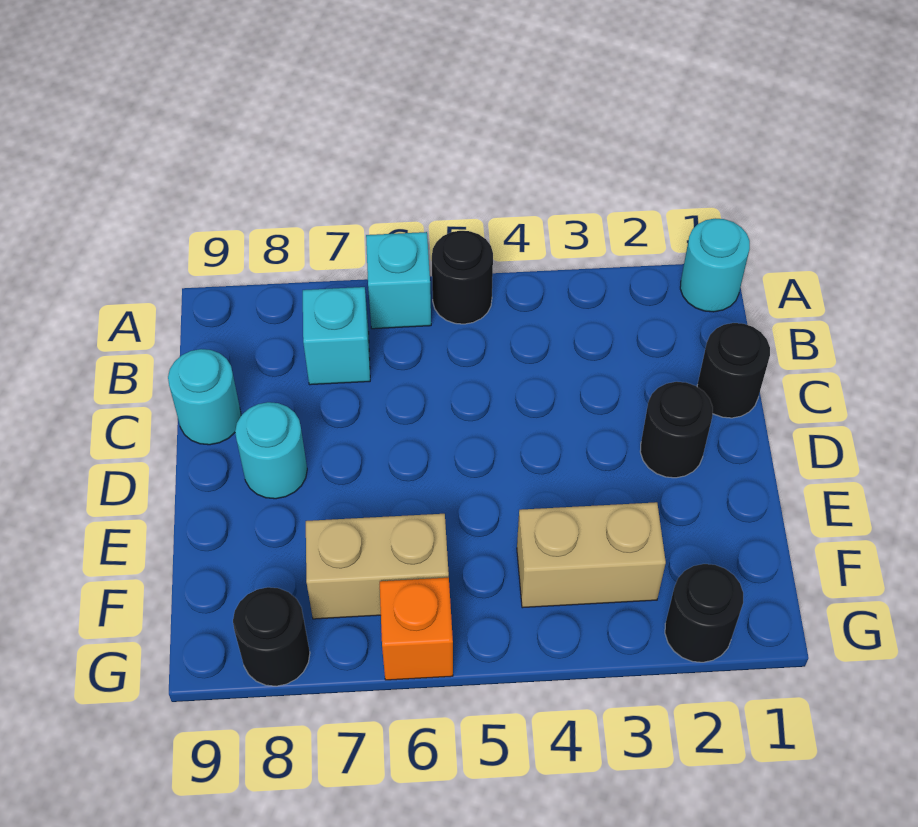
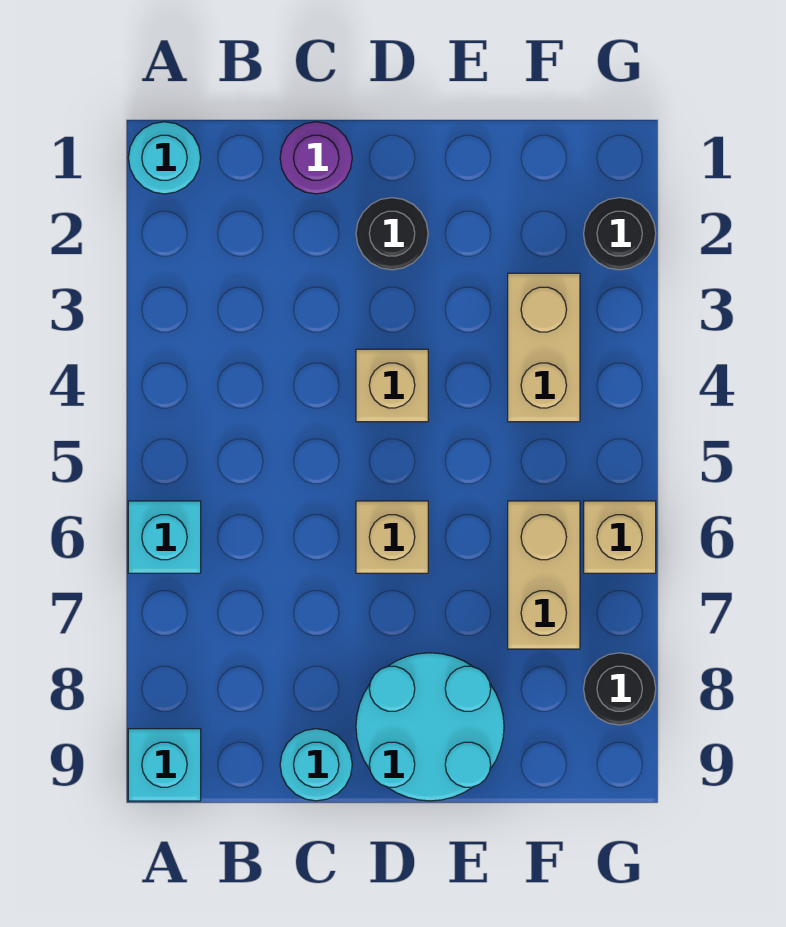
black 1x1 round brick [432,231,493,324] -> none
cyan 1x1 brick [303,287,370,385] -> cyan 1x1 brick moved to [128,729,201,801]
black 1x1 round brick [697,323,770,418] -> purple 1x1 round brick [280,122,352,194]
none -> tan 1x1 brick [356,349,428,422]
none -> tan 1x1 brick [356,501,428,573]
cyan 1x1 round brick [235,402,307,499] -> cyan 2x2 round brick [356,653,504,801]
orange 1x1 brick [380,578,453,680] -> tan 1x1 brick [584,501,656,573]

